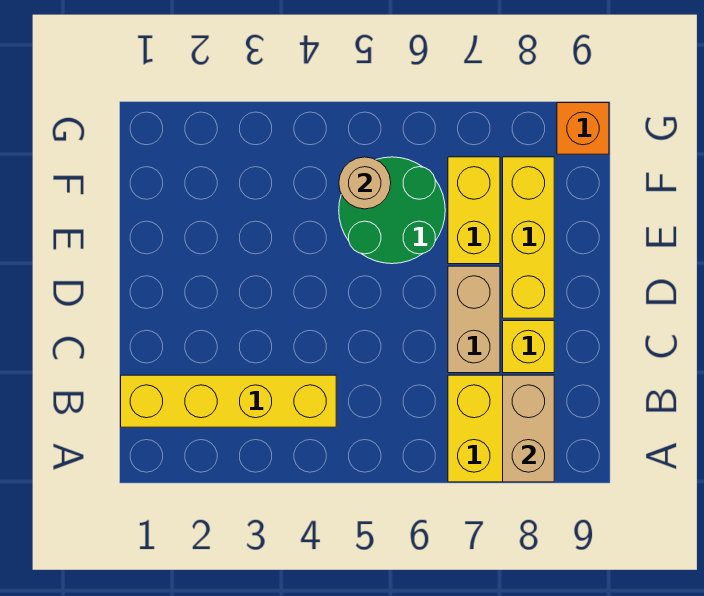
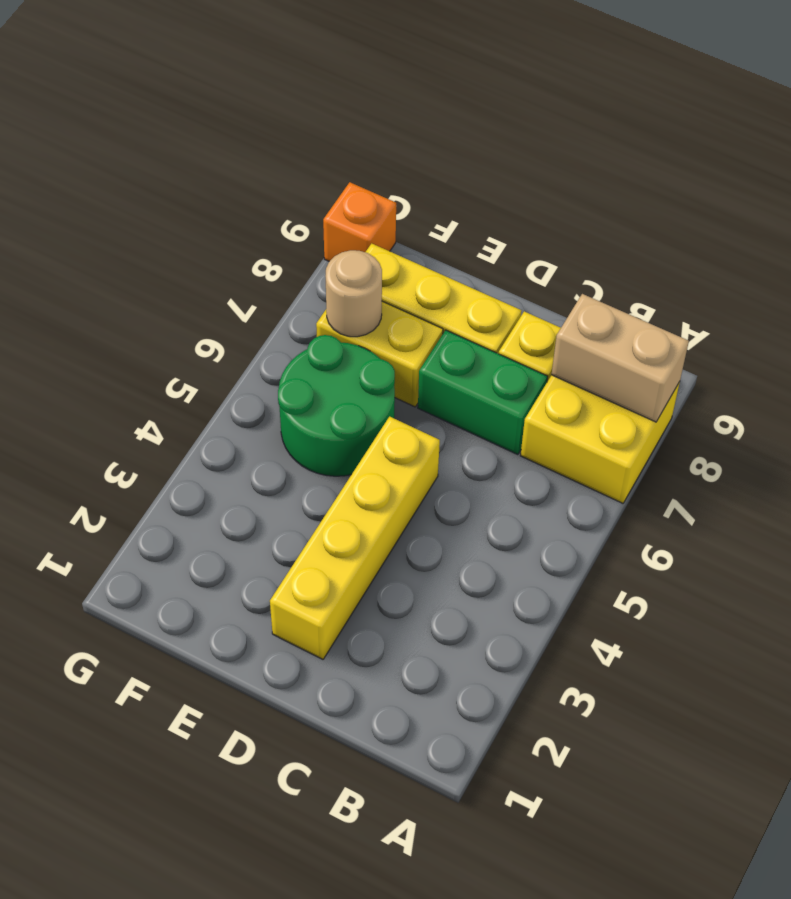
yellow 1x4 brick [121,375,336,427] -> yellow 1x4 brick moved to [270,417,440,659]
tan 1x2 brick [448,266,500,373] -> green 1x2 brick [418,330,548,455]
tan 1x1 round brick [339,157,391,209] -> tan 1x1 round brick moved to [326,250,382,337]

